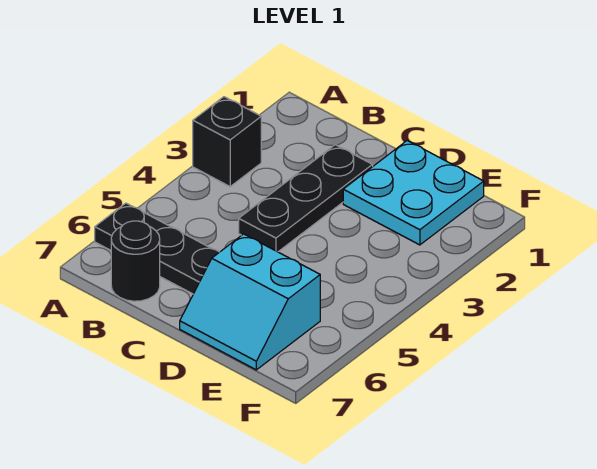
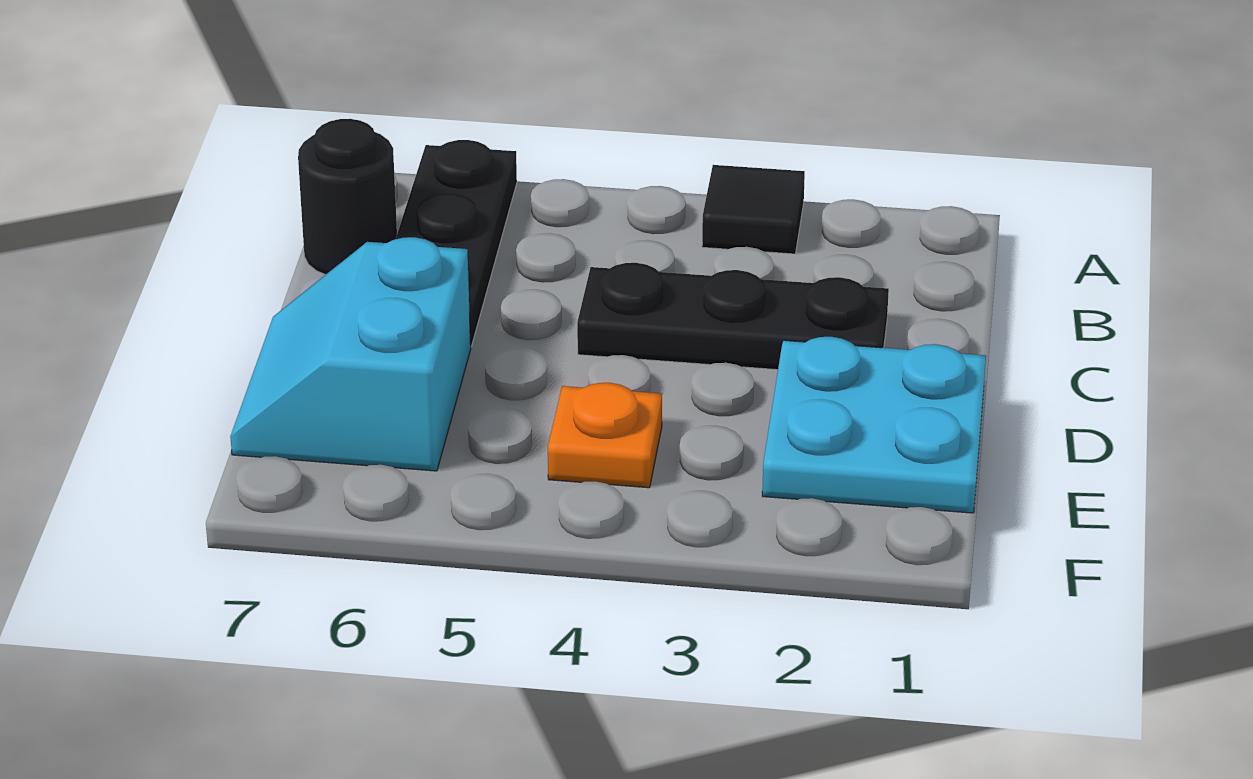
black 1x1 brick [193,97,261,186] -> black 1x1 tile [702,165,805,254]
none -> orange 1x1 plate [548,383,662,488]

